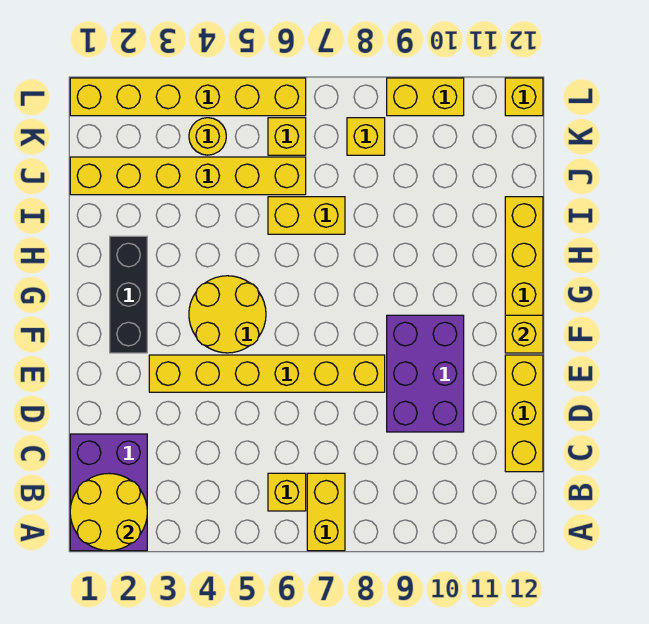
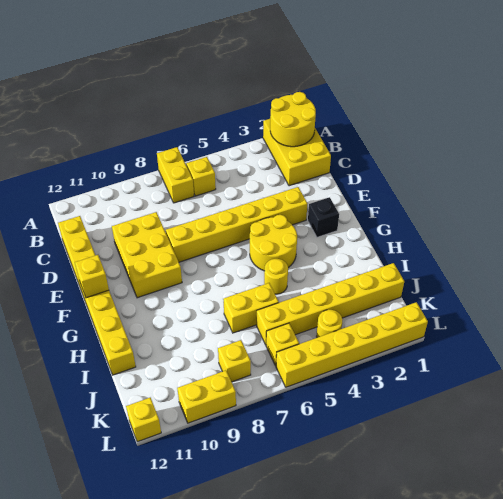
purple 2x3 brick [70,434,147,551] -> yellow 2x3 brick [263,119,331,186]
purple 2x3 brick [387,315,464,432] -> yellow 2x3 brick [112,212,182,298]
black 1x3 brick [110,236,147,353] -> black 1x1 brick [308,197,339,237]
none -> yellow 1x1 round brick [264,259,288,294]

